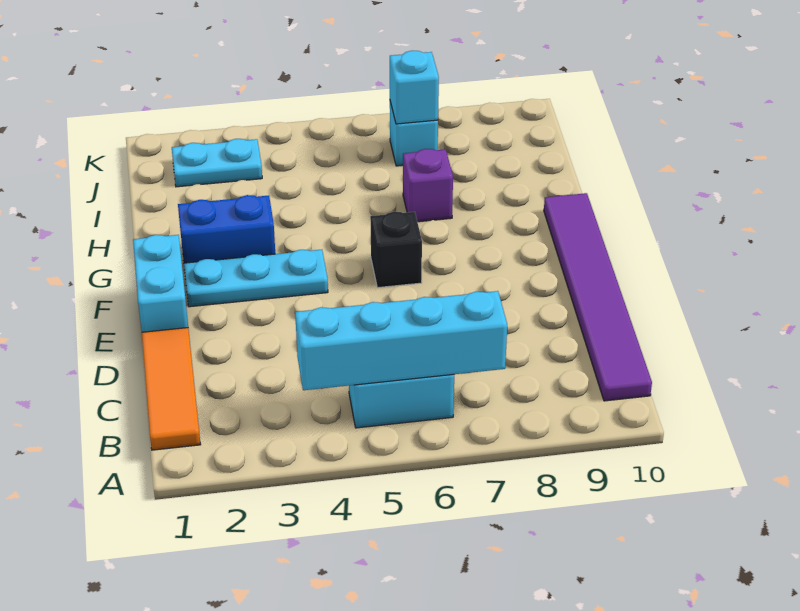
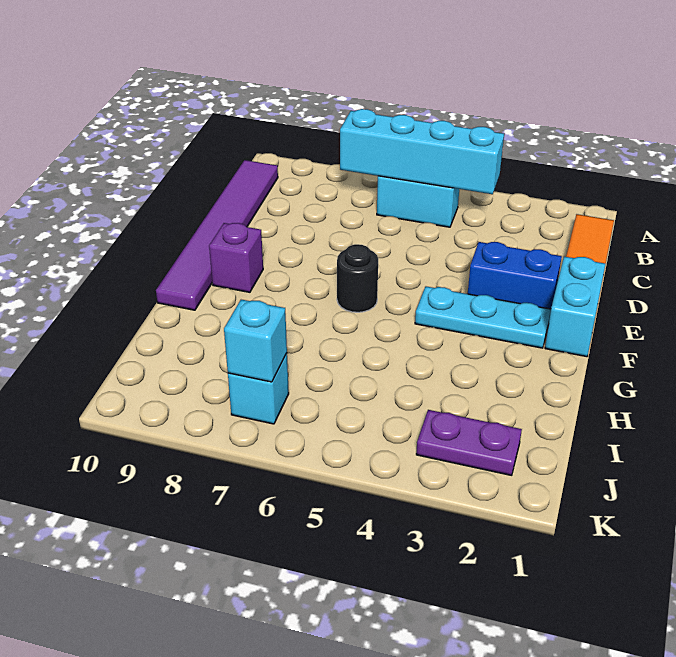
black 1x1 brick [370,212,422,288] -> black 1x1 round brick [337,244,378,312]
blue 1x2 brick [178,195,275,263] -> blue 1x2 brick moved to [468,242,562,309]
purple 1x1 brick [403,149,453,222] -> purple 1x1 brick moved to [209,223,263,292]
cyan 1x2 plate [172,139,262,187] -> purple 1x2 plate [416,410,522,475]

